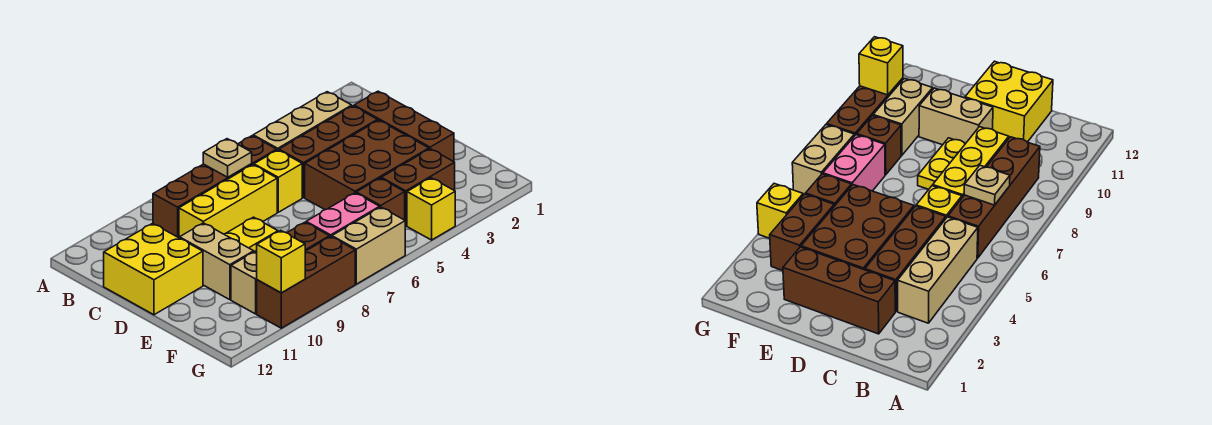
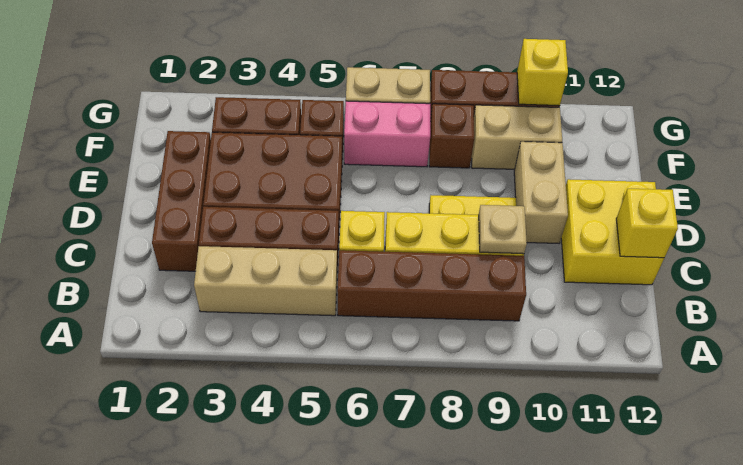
tan 1x1 plate [203,139,252,177] -> tan 1x1 plate moved to [479,205,527,254]
yellow 1x1 brick [407,178,455,240] -> yellow 1x1 brick moved to [616,189,678,258]

